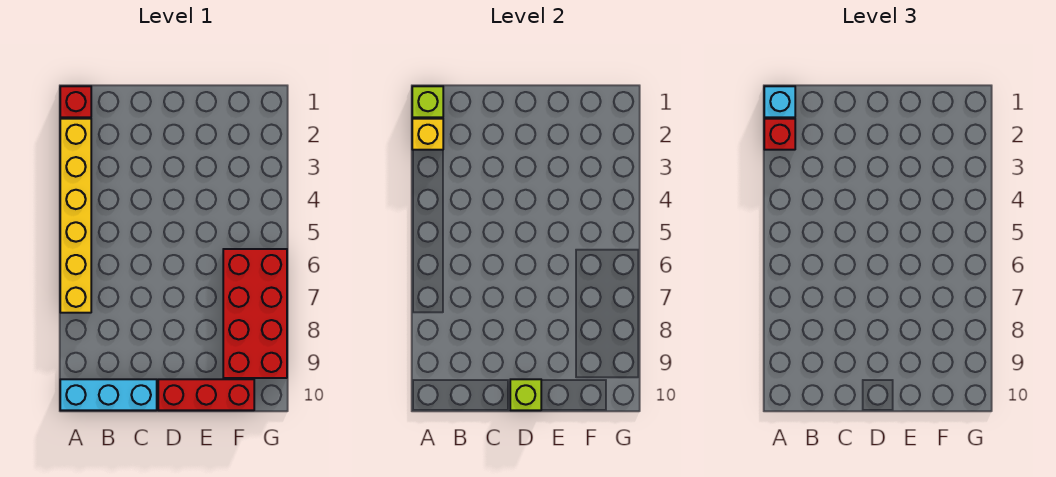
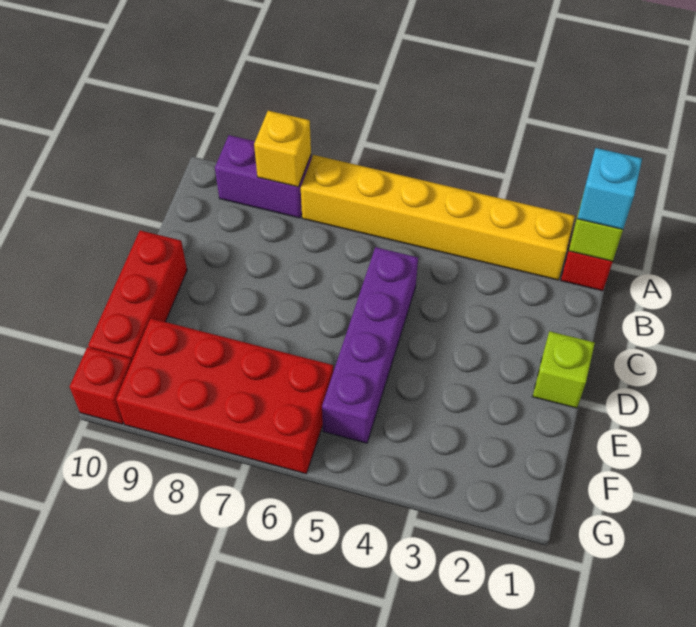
yellow 1x1 brick [412,119,443,150] -> yellow 1x1 brick moved to [254,111,311,187]
red 1x1 brick [764,119,795,150] -> red 1x1 brick moved to [70,347,132,424]
none -> purple 1x2 brick [215,135,311,218]
cyan 1x3 brick [60,379,157,410] -> none
none -> purple 1x4 brick [322,247,418,443]
lime 1x1 brick [510,379,541,410] -> lime 1x1 brick moved to [533,331,595,408]

